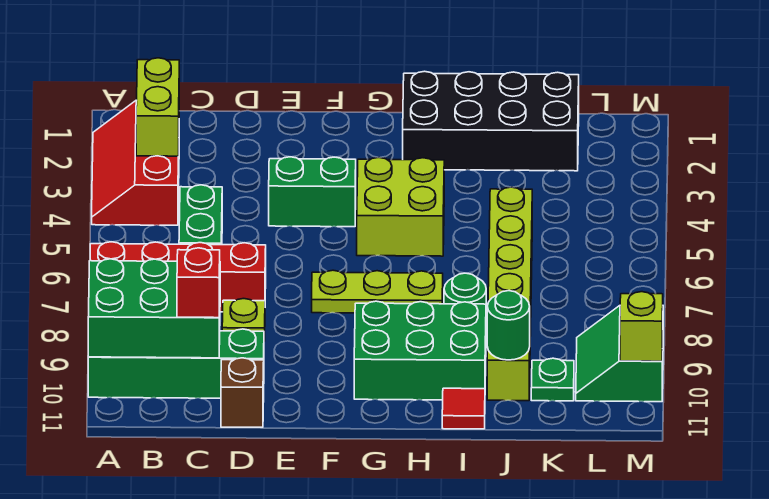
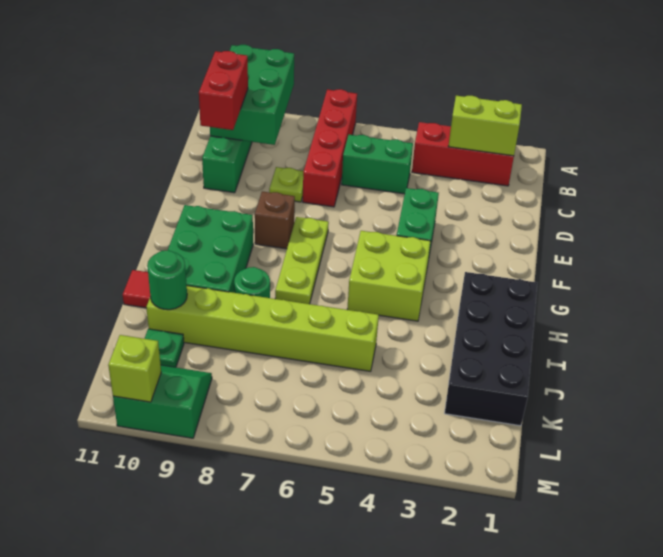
red 1x1 brick [177,248,220,318] -> red 1x2 brick [199,51,248,130]
brown 1x1 brick [221,358,264,427] -> brown 1x1 brick moved to [255,191,295,249]

